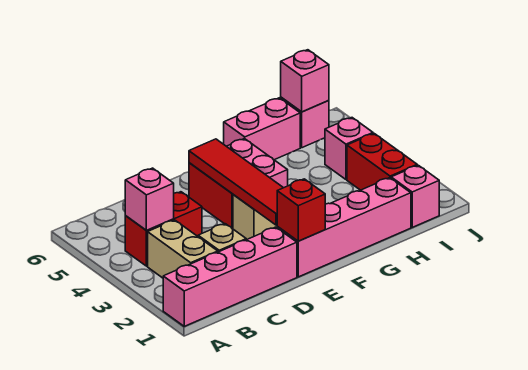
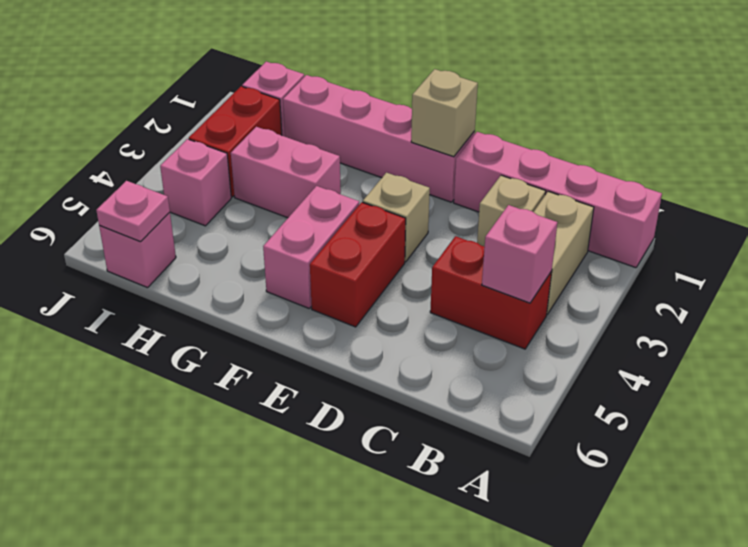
red 1x1 brick [277,179,325,241] -> tan 1x1 brick [411,69,478,157]
red 1x4 tile [189,139,283,225] -> none
pink 1x2 brick [224,98,300,160] -> pink 1x2 brick moved to [231,127,341,218]
pink 1x1 brick [281,50,329,112] -> pink 1x1 plate [96,181,170,242]

